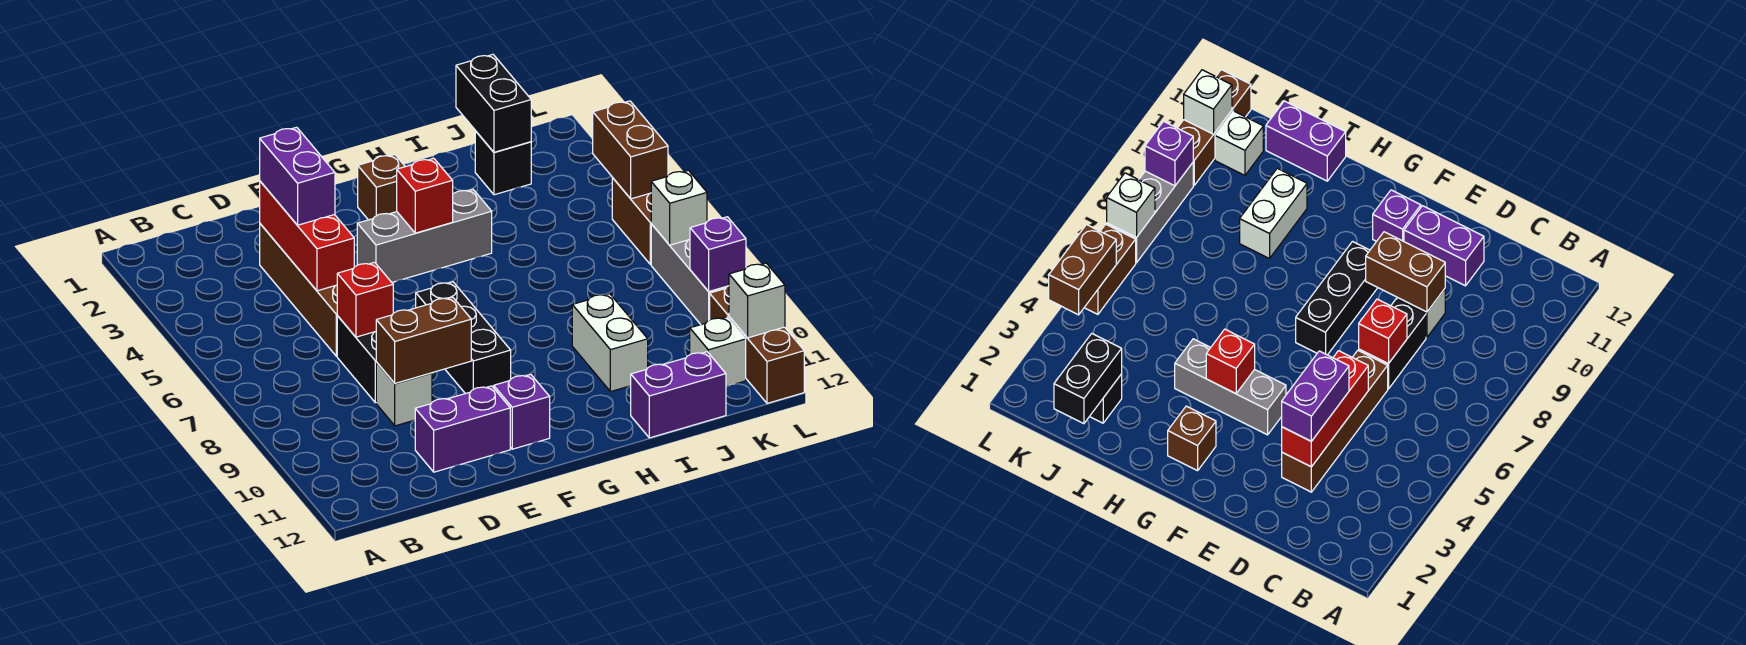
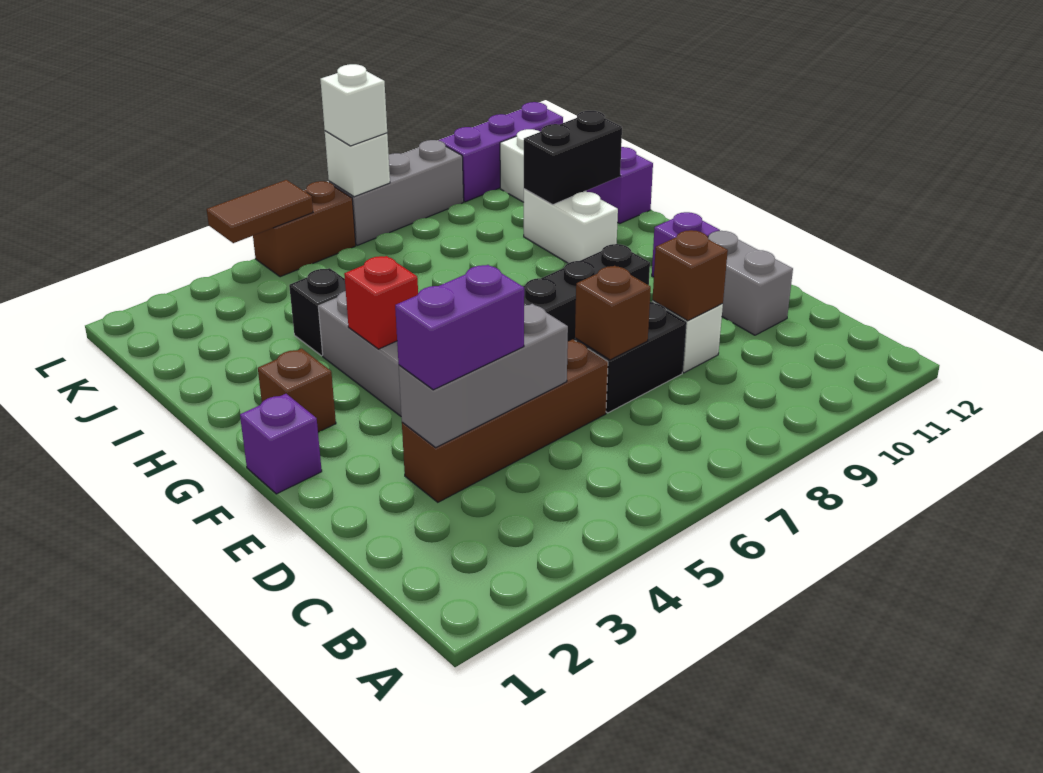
red 1x3 brick [260,181,354,291] -> grey 1x3 brick [399,304,568,447]
red 1x1 brick [337,262,393,337] -> brown 1x1 brick [575,266,651,360]
brown 1x2 brick [376,297,471,383] -> brown 1x1 brick [653,230,728,321]
purple 1x2 brick [415,386,510,472] -> grey 1x2 brick [708,231,793,335]
white 1x2 brick [572,294,648,392] -> white 1x2 brick turned to [524,189,618,263]
black 1x2 brick [456,55,531,152] -> black 1x2 brick moved to [524,111,622,205]
black 1x1 brick [475,131,531,195] -> black 1x1 brick moved to [289,268,346,356]
brown 1x2 brick [593,101,668,199] -> brown 1x2 tile [207,180,313,243]
purple 1x1 brick [690,217,746,292] -> purple 1x1 brick moved to [240,394,322,494]
brown 1x3 brick [710,286,804,403] -> purple 1x3 brick [438,102,563,202]
white 1x1 brick [729,263,785,338] -> white 1x1 brick moved to [320,64,387,146]

